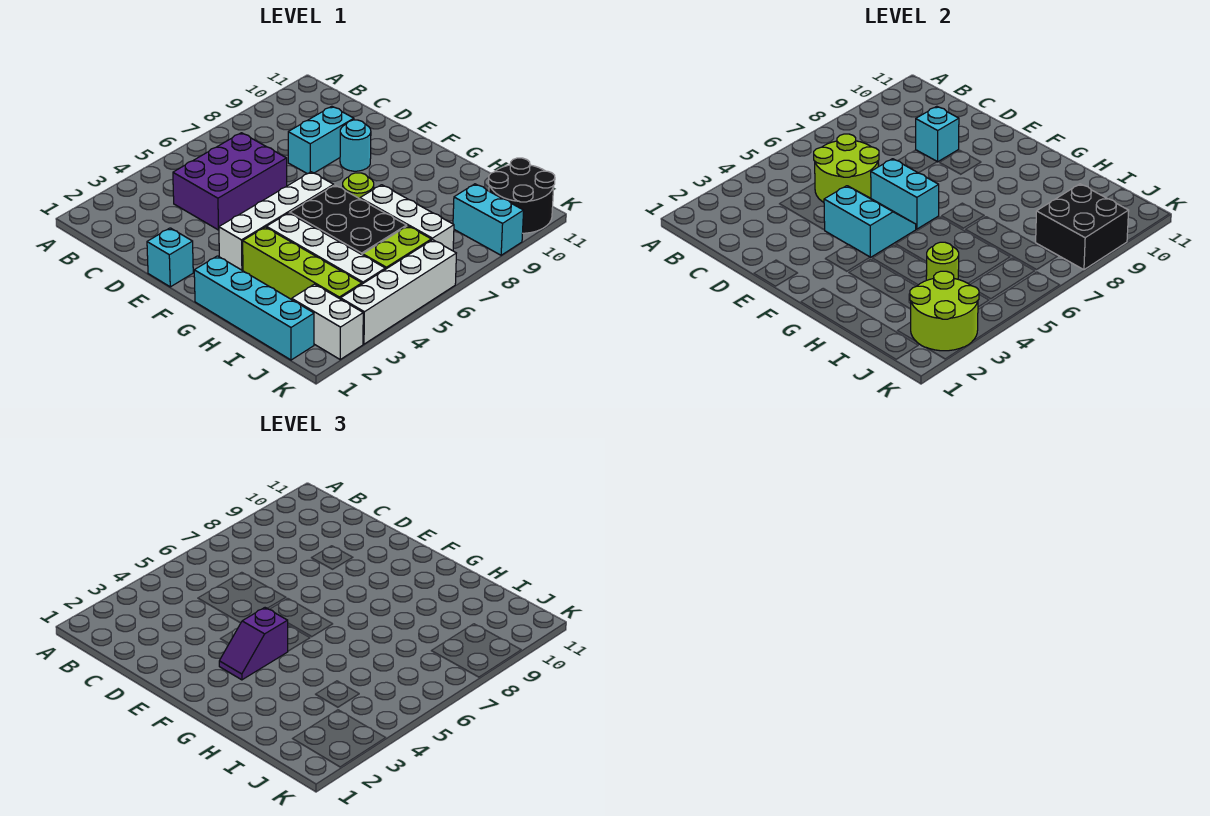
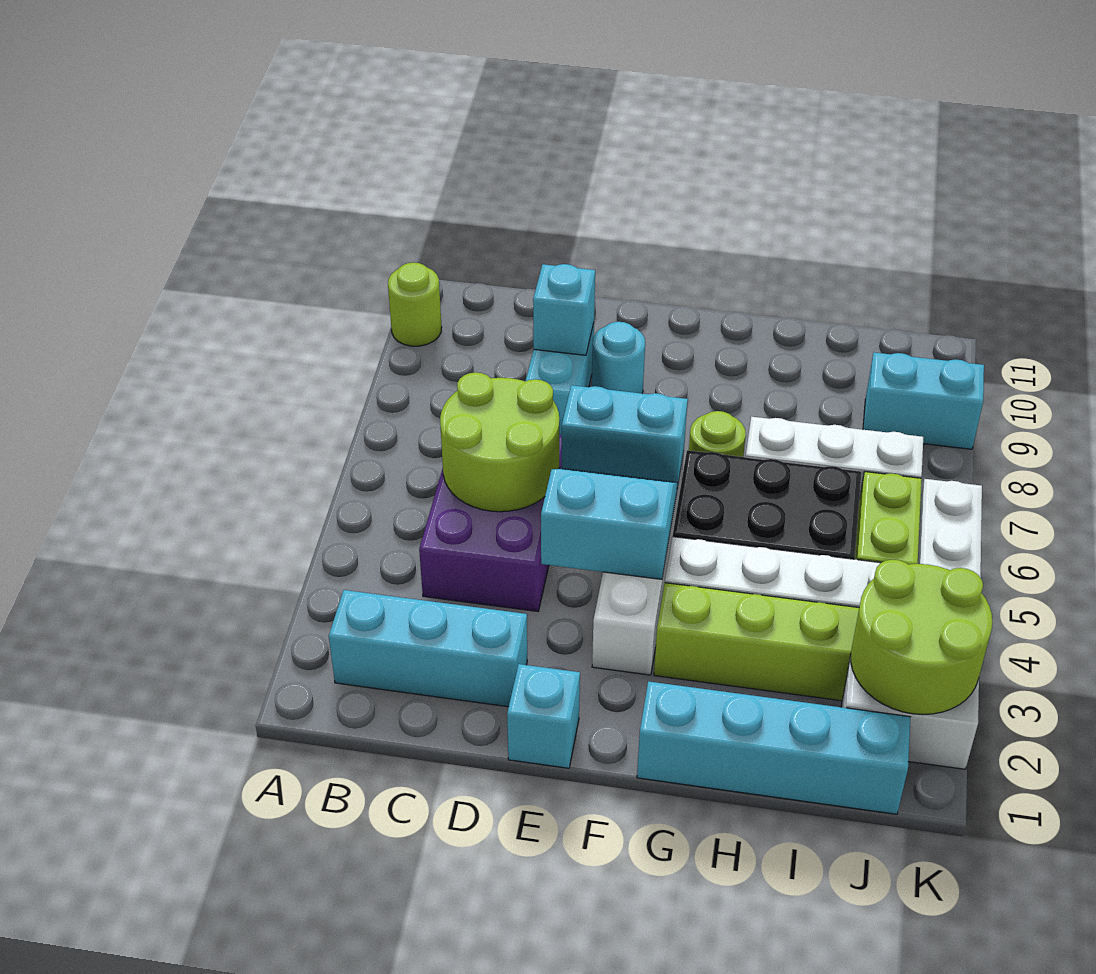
none -> cyan 1x3 brick [329,590,527,707]
purple 1x2 slope [219,608,288,680] -> none
lime 1x1 round brick [926,242,959,280] -> lime 1x1 round brick moved to [388,263,442,346]
black 2x2 brick [1036,184,1129,270] -> none
black 2x2 round brick [489,158,555,233] -> none

